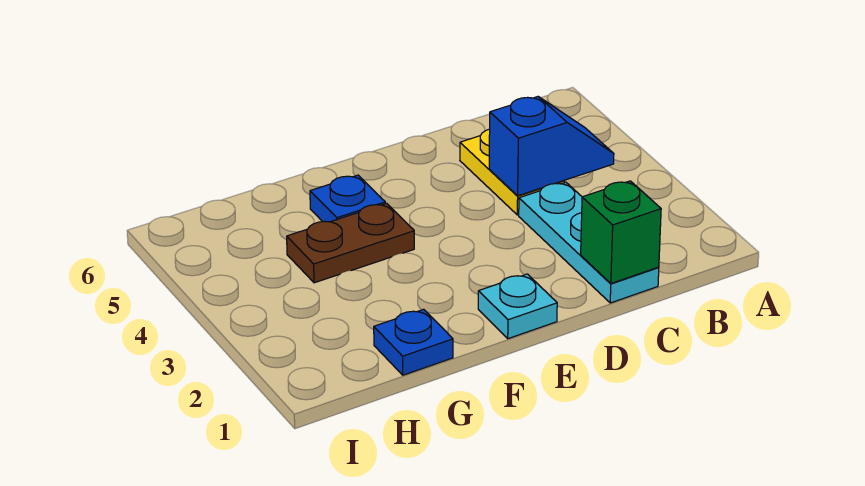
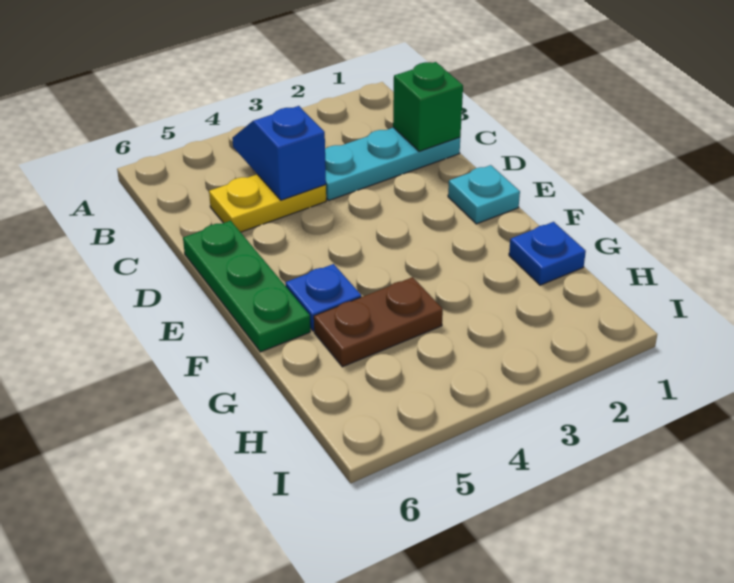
none -> green 1x3 plate [183,221,310,352]
brown 1x2 plate [287,203,414,283] -> brown 1x2 plate turned to [314,277,443,367]

